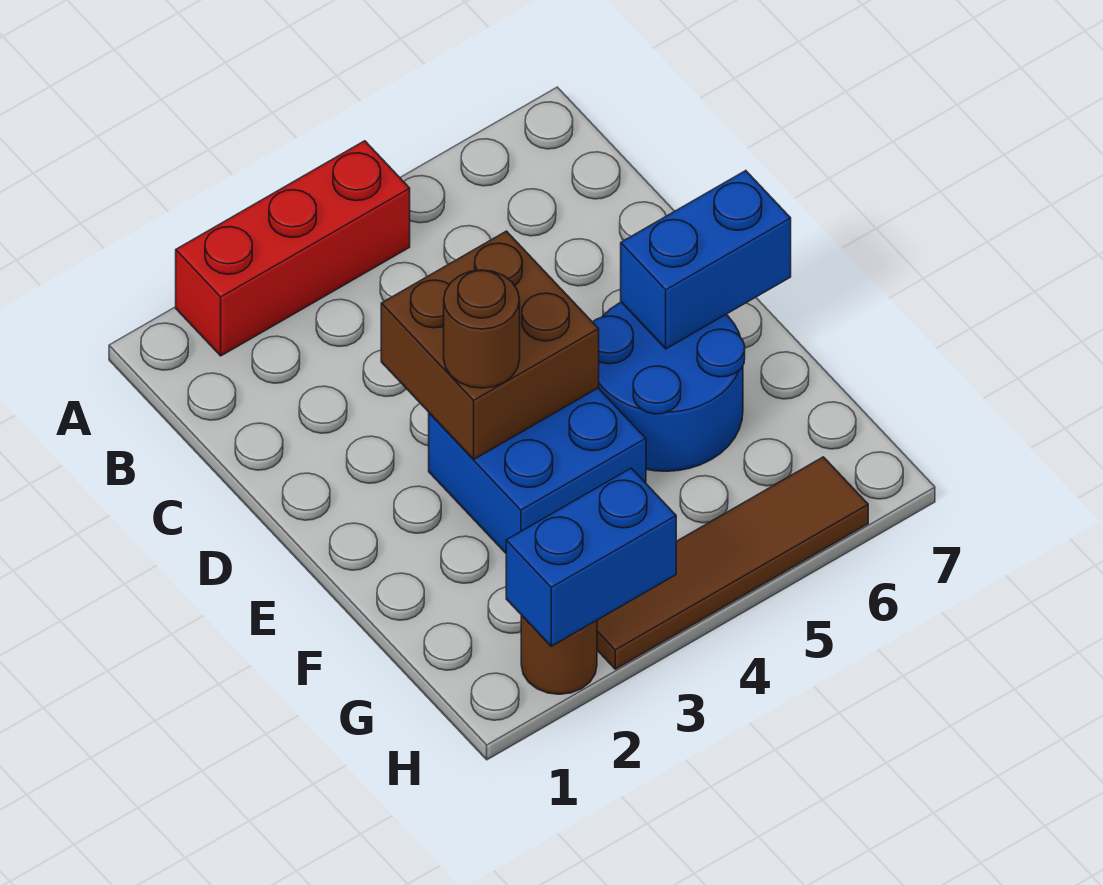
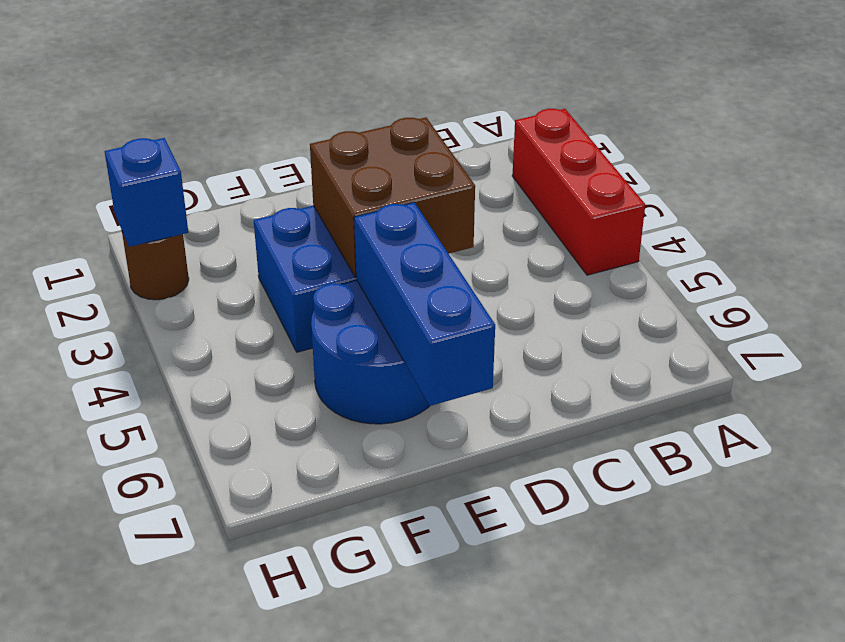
brown 1x1 round brick [444,270,520,388] -> none
blue 1x2 brick [621,171,791,349] -> blue 1x3 brick [354,202,495,406]
blue 1x2 brick [506,468,676,646] -> blue 1x1 brick [105,138,188,247]
brown 1x4 tile [597,457,868,669] -> none

